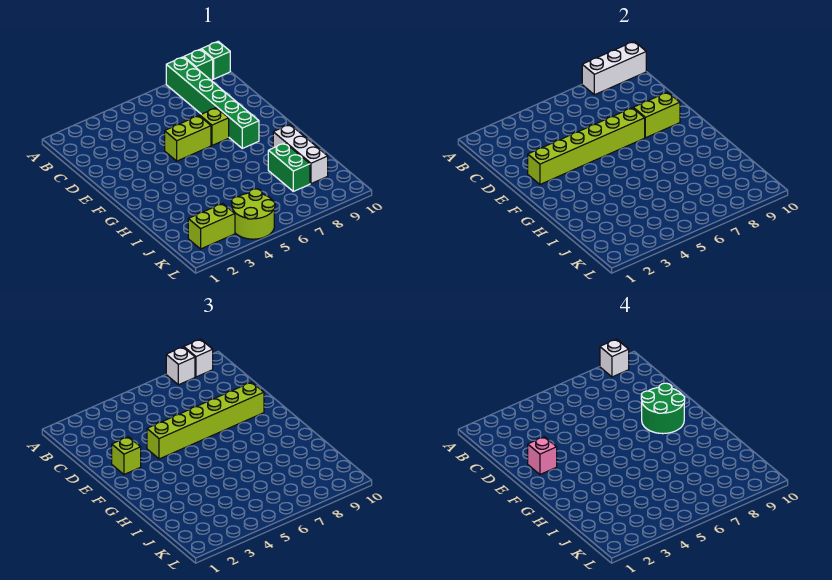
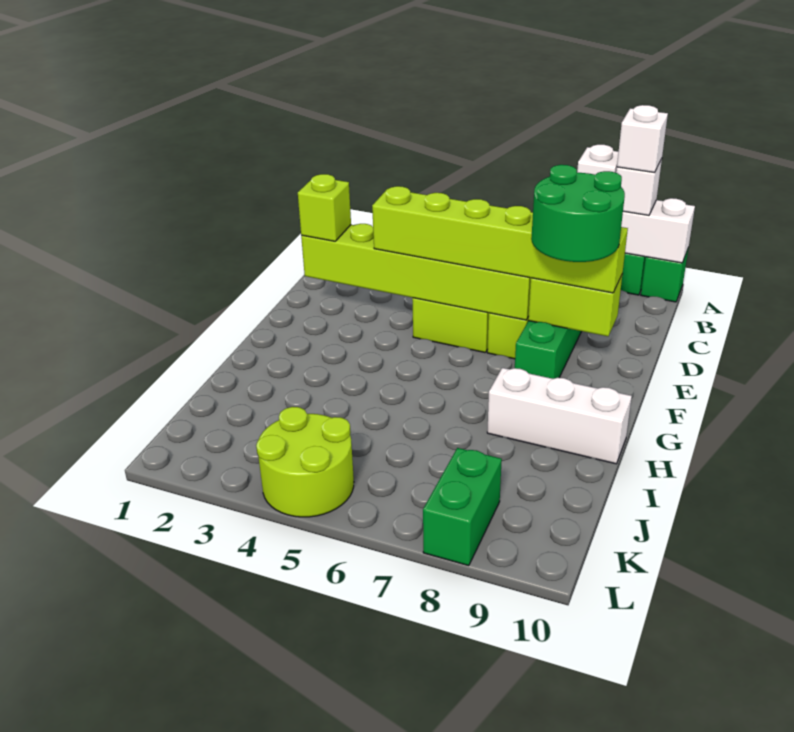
pink 1x1 brick [528,437,557,474] -> none
white 1x3 brick [273,124,328,184] -> white 1x3 brick turned to [487,368,632,464]
green 1x2 brick [268,143,310,191] -> green 1x2 brick moved to [423,448,502,566]
lime 1x2 brick [188,203,235,249] -> none

